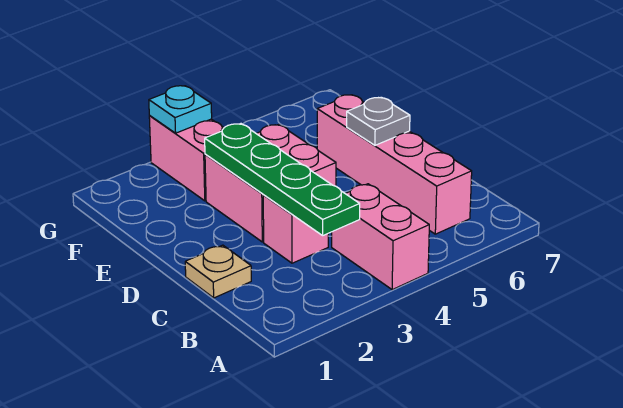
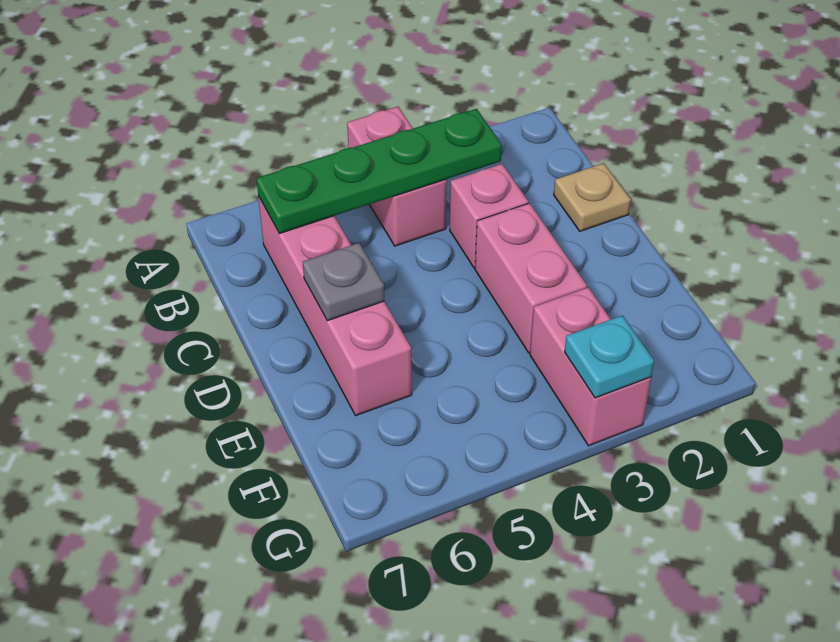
green 1x4 plate [205,124,360,235] -> green 1x4 plate turned to [256,109,502,233]
pink 2x2 brick [205,124,336,242] -> pink 1x2 brick [475,203,587,353]

